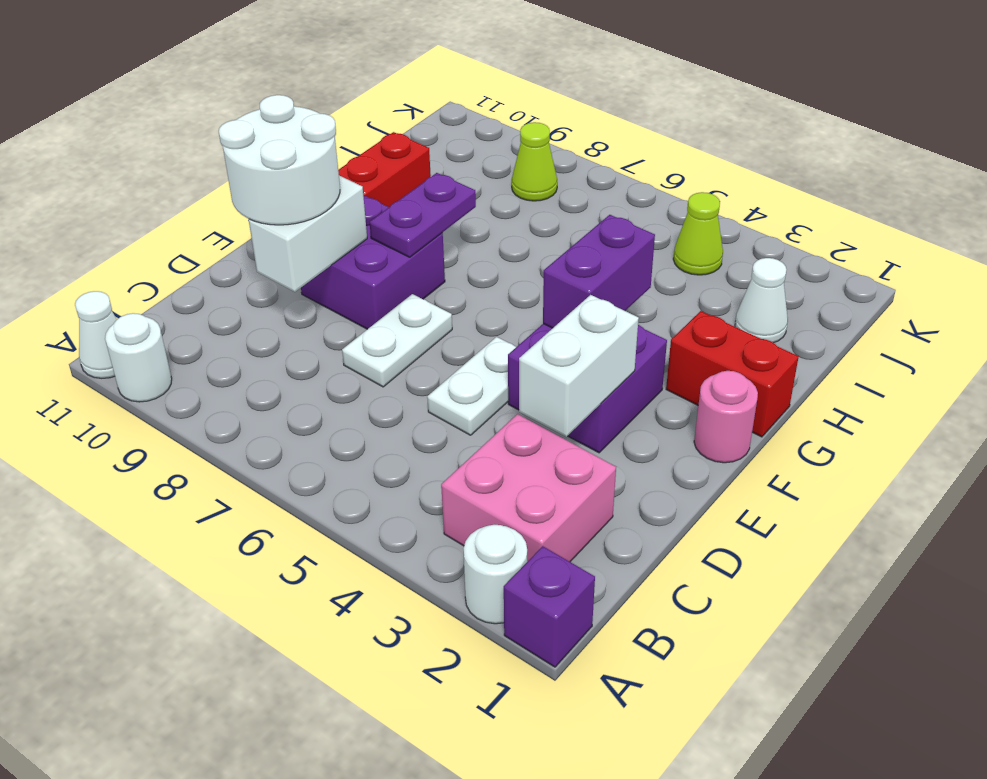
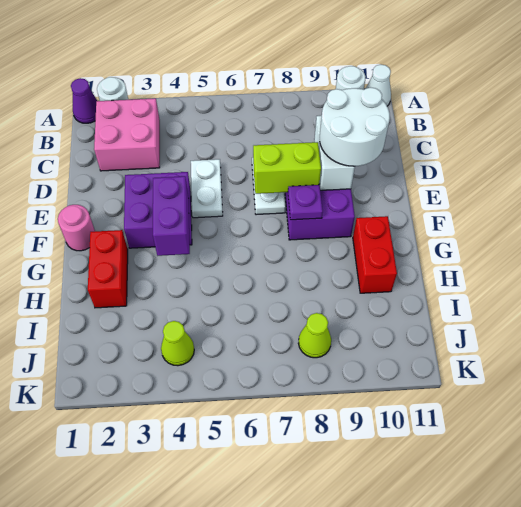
purple 1x1 brick [504,546,595,667] -> purple 1x1 cone [71,78,97,123]
white 1x2 brick [519,295,639,437] -> none
none -> lime 1x2 brick [253,142,321,194]
purple 1x2 plate [370,173,476,257] -> purple 1x1 plate [288,185,323,220]
red 1x2 brick [666,311,799,437] -> red 1x2 brick turned to [88,230,128,308]
white 1x1 cone [735,258,788,343] -> none

